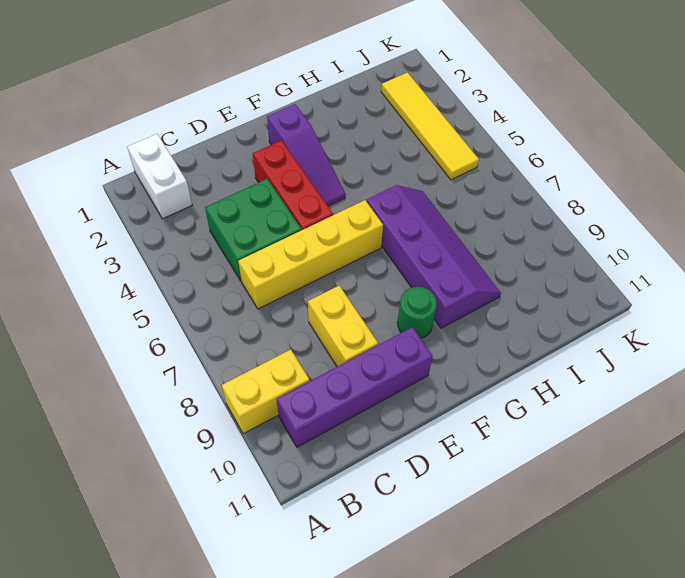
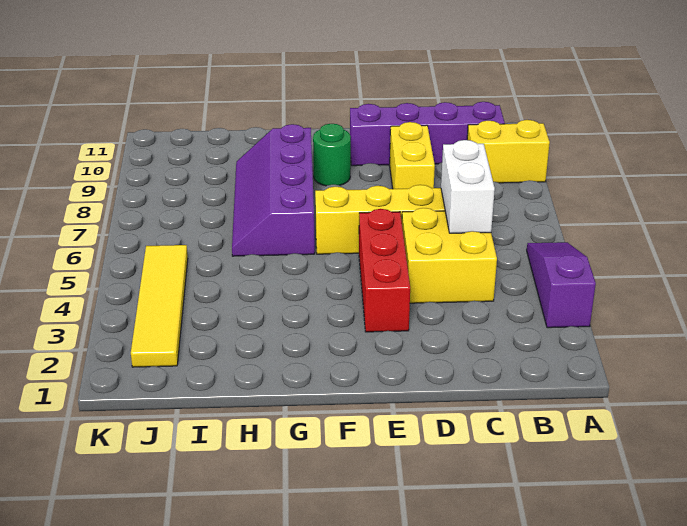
white 1x2 brick [127,134,192,219] -> white 1x2 brick moved to [441,140,495,233]
green 2x2 brick [205,179,301,282] -> yellow 2x2 brick [402,208,497,303]
purple 1x3 slope [267,104,346,206] -> purple 1x3 slope moved to [527,242,596,328]

